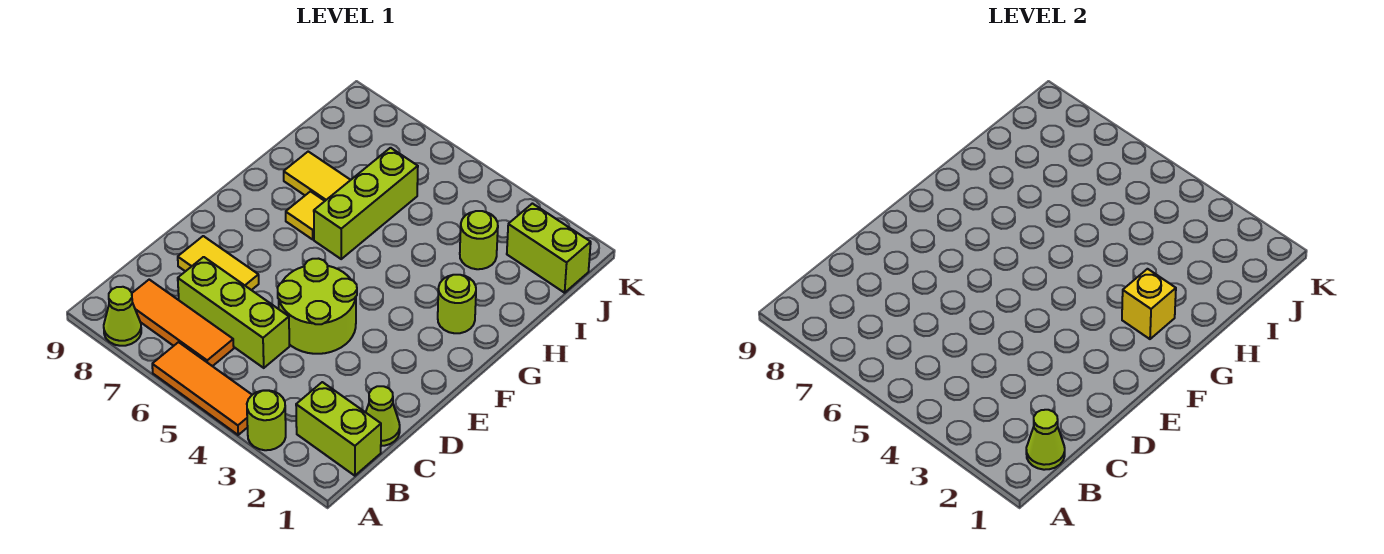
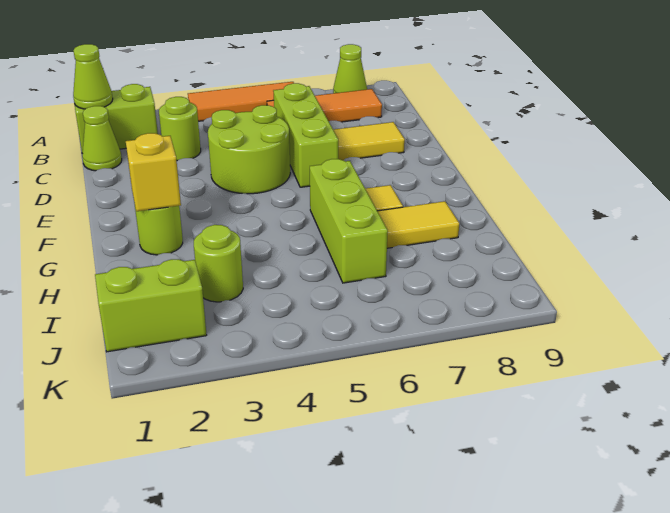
lime 1x1 round brick [247,390,286,450] -> lime 1x1 round brick moved to [159,97,201,161]
lime 1x3 brick [178,257,289,368] -> lime 1x3 brick turned to [273,83,338,187]

